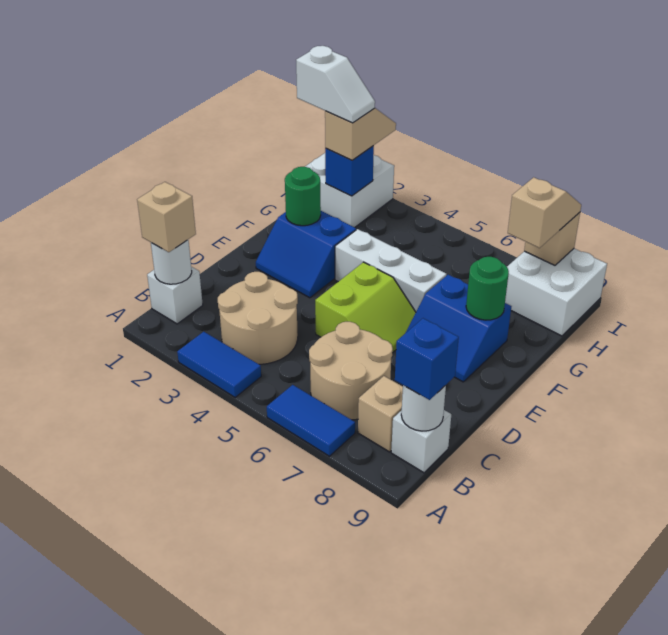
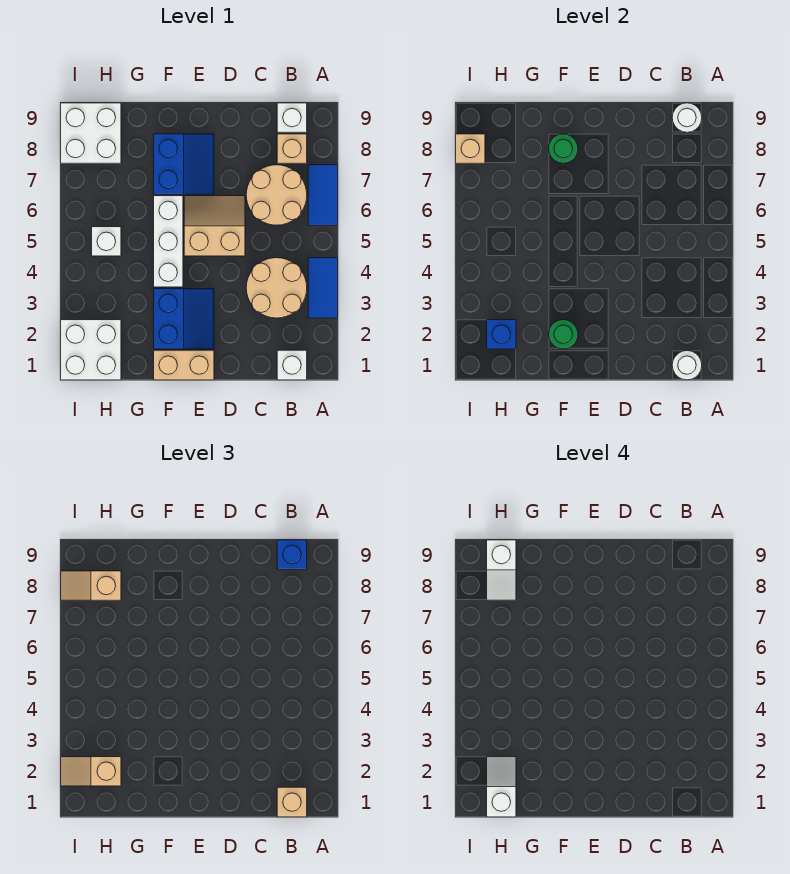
lime 2x2 slope [315,262,416,353] -> tan 2x2 slope [184,196,245,256]
none -> tan 1x2 brick [154,350,214,380]
none -> white 1x1 brick [92,227,121,256]
none -> white 1x2 slope [487,540,516,600]

